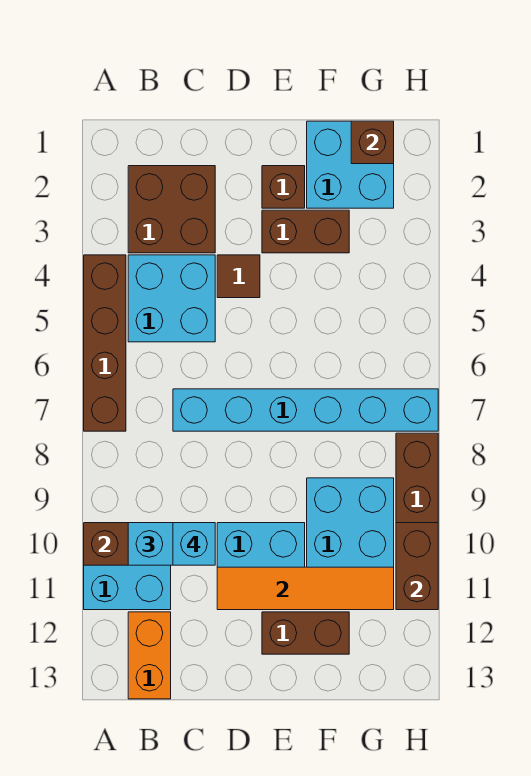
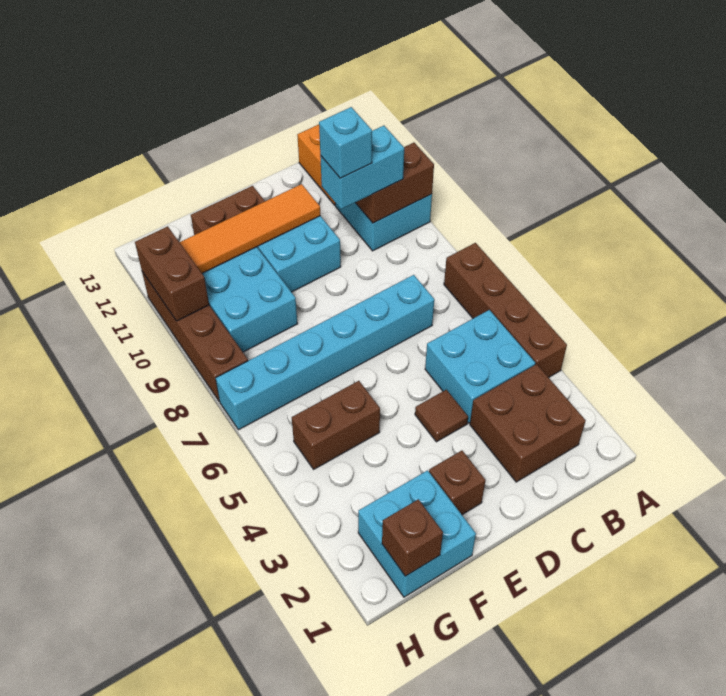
brown 1x2 brick [262,210,349,253] -> brown 1x2 brick moved to [292,381,380,469]

